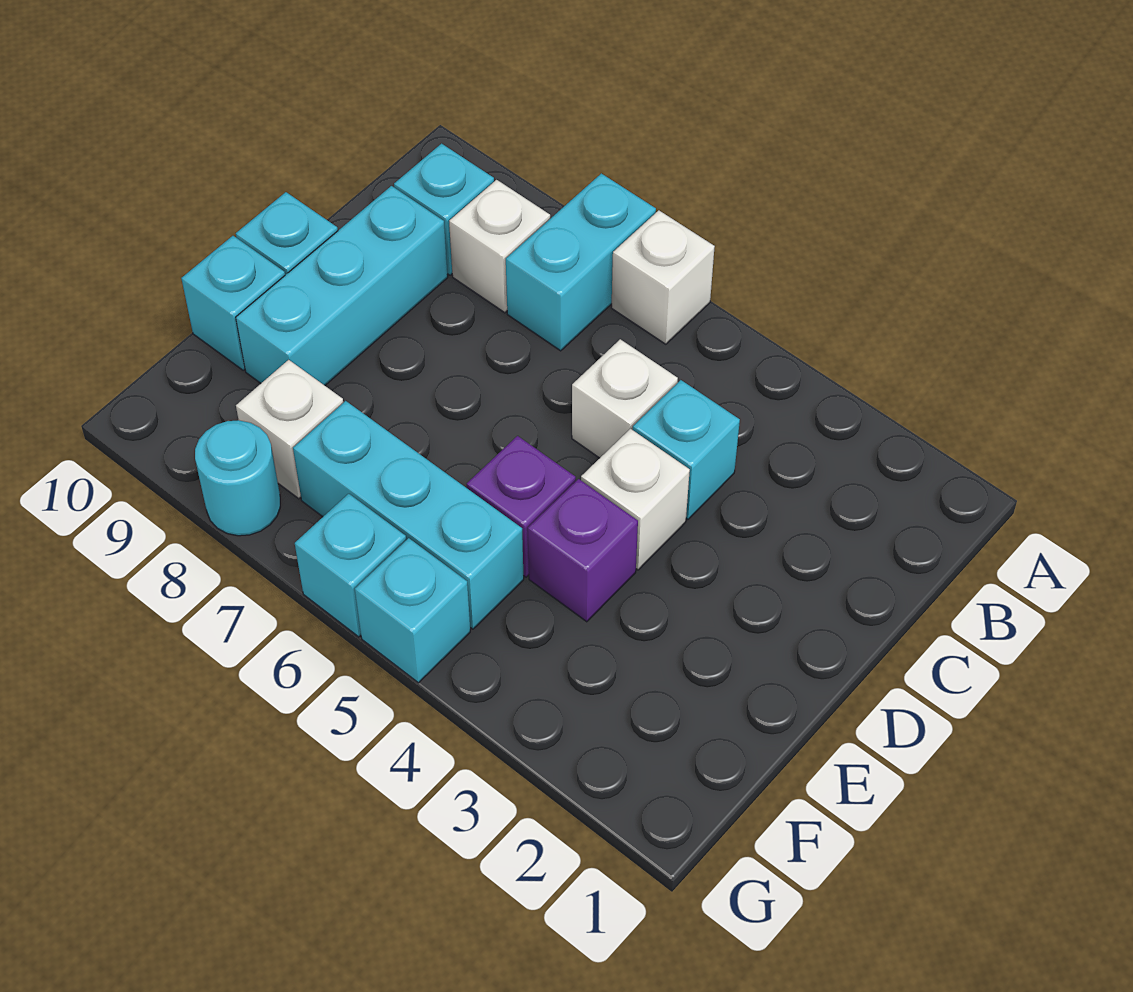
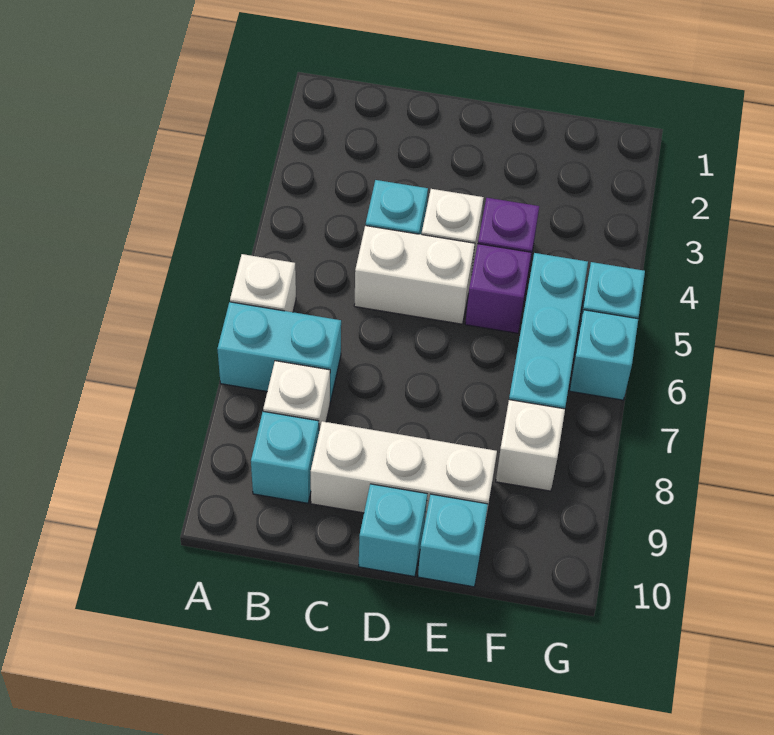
white 1x1 brick [572,339,678,458] -> white 1x2 brick [354,225,475,324]
cyan 1x3 brick [236,186,448,385] -> white 1x3 brick [311,421,497,523]
cyan 1x1 round brick [195,420,280,536] -> none

